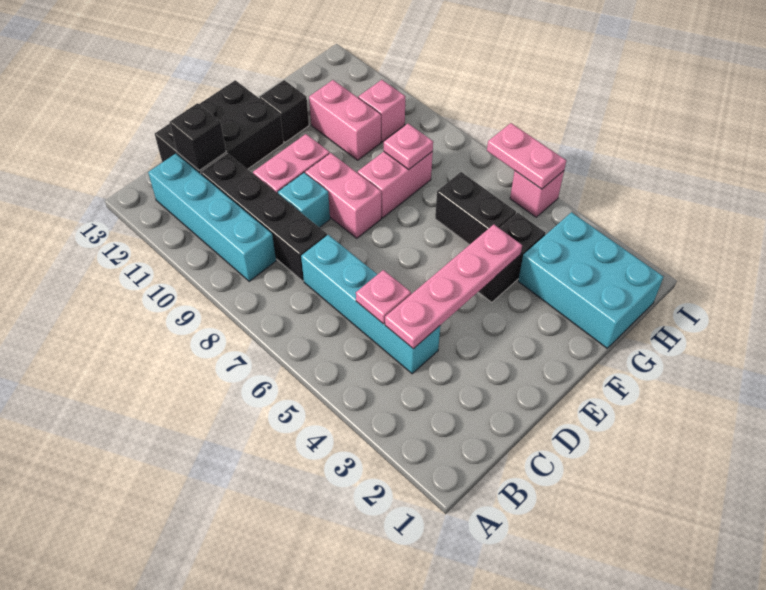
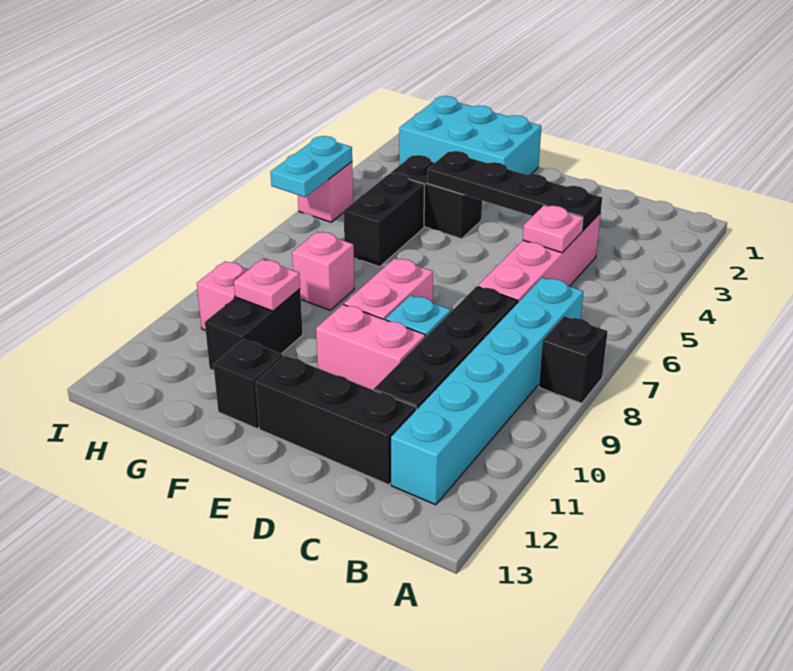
cyan 1x4 brick [148,154,276,281] -> cyan 1x6 brick [391,278,583,505]
cyan 1x4 brick [301,235,440,374] -> pink 1x4 brick [478,213,601,302]
pink 1x4 plate [385,224,522,349] -> black 1x4 plate [427,151,602,231]
black 2x3 brick [155,80,284,174] -> black 1x3 brick [256,356,416,485]
black 1x1 brick [170,103,226,171] -> black 1x1 brick moved to [539,316,608,403]
pink 1x2 brick [358,152,433,218] -> pink 1x1 brick [292,232,354,310]
cyan 2x3 brick [518,212,663,348] -> cyan 2x3 brick turned to [399,96,541,175]
pink 1x1 plate [384,124,433,169] -> pink 1x1 plate moved to [234,259,300,311]
pink 1x2 brick [309,80,381,160] -> black 1x2 brick [205,289,303,370]
pink 1x2 plate [487,123,566,189] -> cyan 1x2 plate [270,136,352,197]

